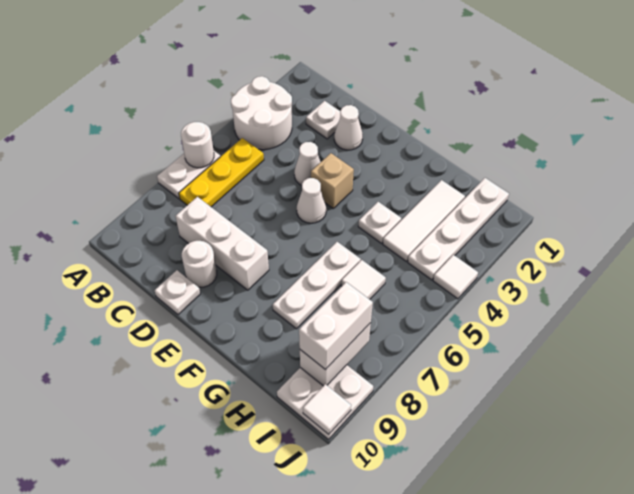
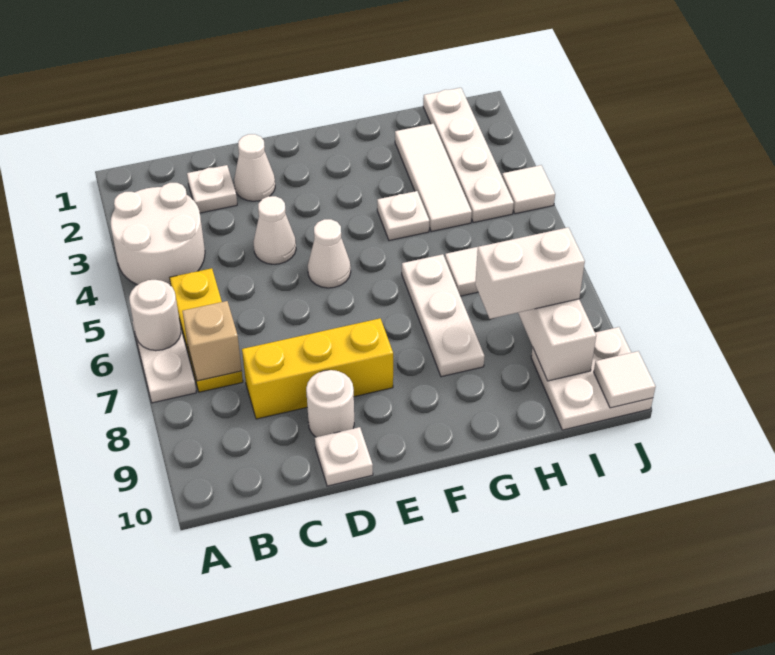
white 1x3 brick [176,197,269,290] -> yellow 1x3 brick [242,318,393,419]
tan 1x1 brick [311,153,354,208] -> tan 1x1 brick moved to [182,301,242,381]
white 1x2 brick [299,282,373,370] -> white 1x2 brick turned to [475,227,585,319]

